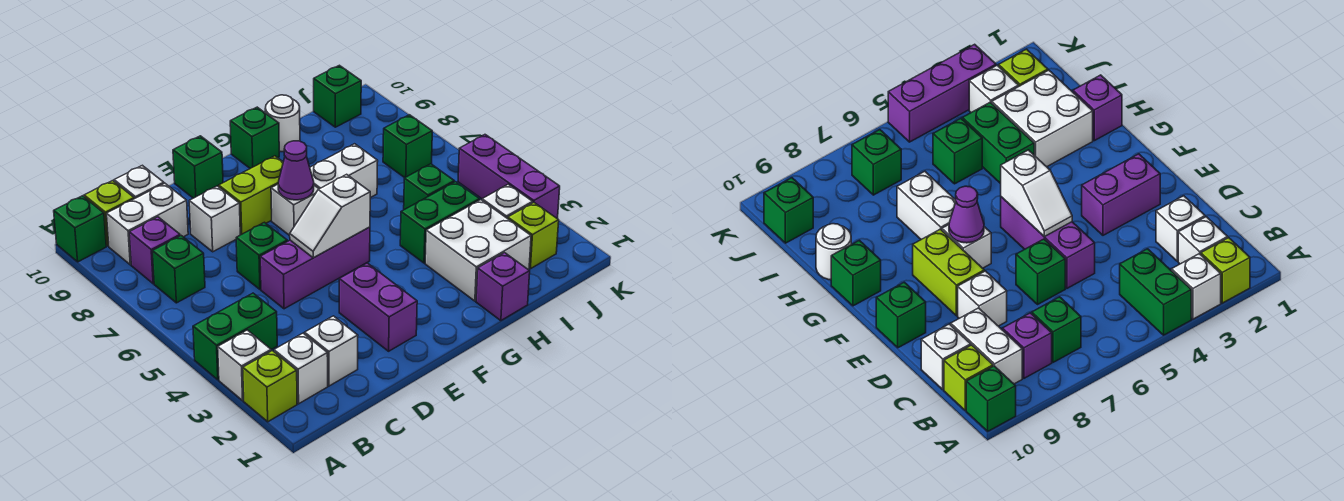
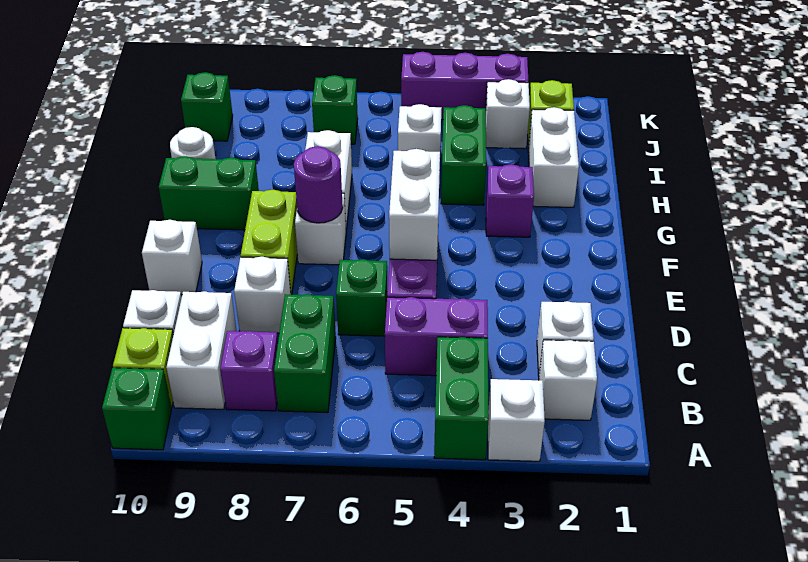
lime 1x1 brick [243,351,297,422] -> none
green 1x1 brick [152,236,205,303] -> green 1x2 brick [274,294,336,413]
purple 1x2 brick [339,263,417,351] -> purple 1x2 brick moved to [385,297,488,376]
white 1x2 slope [290,174,370,258] -> white 1x2 brick [389,149,440,260]
green 1x1 brick [173,136,223,198] -> white 1x1 brick [142,220,202,295]
purple 1x1 cone [278,141,314,200] -> purple 1x1 round brick [294,146,343,223]
green 1x1 brick [230,107,279,168] -> green 1x2 brick [159,156,259,230]
purple 1x1 brick [476,253,530,321] -> purple 1x1 brick moved to [486,164,534,237]
white 2x2 brick [425,200,531,301] -> white 1x2 brick [528,107,579,207]
green 1x1 brick [404,164,454,210] -> white 1x1 brick [398,104,441,152]

